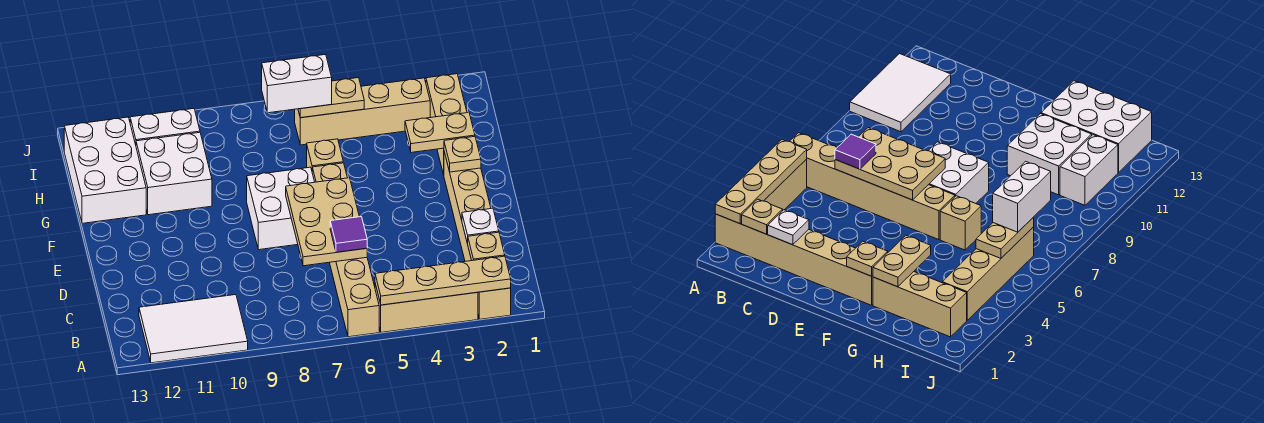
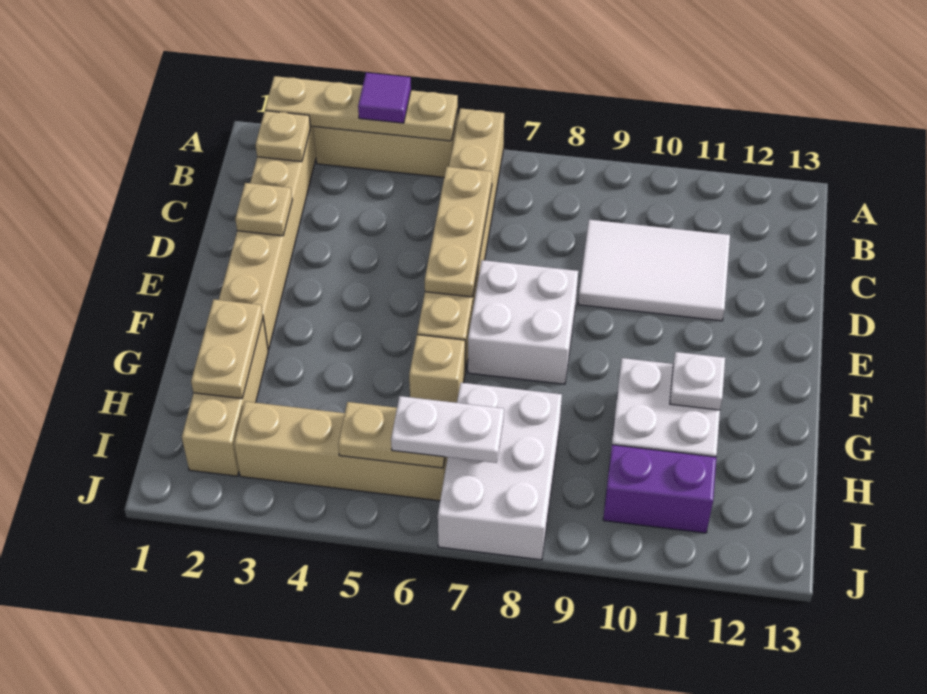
white 2x3 tile [139,295,248,363] -> white 2x3 tile moved to [578,220,730,321]
white 1x1 plate [462,208,499,244] -> white 1x1 plate moved to [670,352,725,410]
tan 2x3 plate [286,178,367,266] -> tan 1x3 plate [425,167,492,297]
purple 1x1 tile [330,217,367,252] -> purple 1x1 tile moved to [358,73,411,123]
tan 1x1 plate [444,136,481,172] -> tan 1x1 plate moved to [235,183,292,236]
tan 1x2 plate [405,112,475,153] -> tan 1x2 plate turned to [191,300,263,399]
white 2x3 brick [64,117,146,223] -> white 2x3 brick moved to [438,383,562,560]
white 1x2 brick [262,54,332,113] -> white 1x2 plate [391,396,504,463]
white 1x2 brick [130,109,200,145] -> purple 1x2 brick [603,445,716,533]

